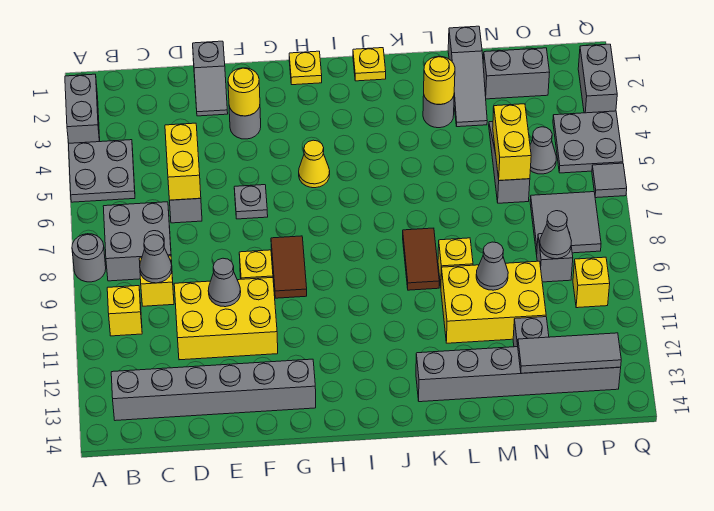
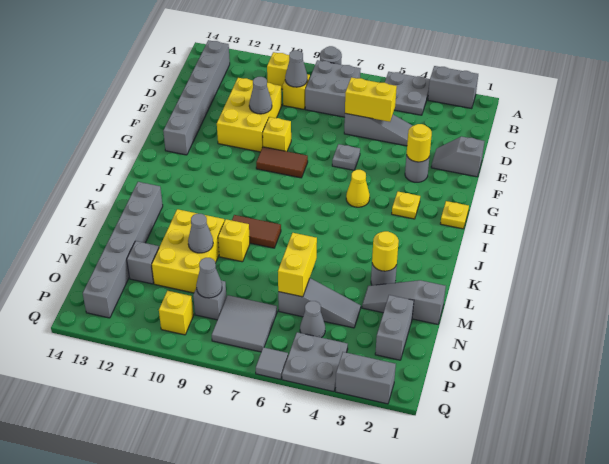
yellow 1x1 plate [353,48,386,81] -> yellow 1x1 plate moved to [392,192,420,219]
yellow 1x2 brick [493,104,531,181] -> yellow 1x2 brick turned to [278,233,317,297]
grey 1x3 tile [517,333,621,373] -> none

